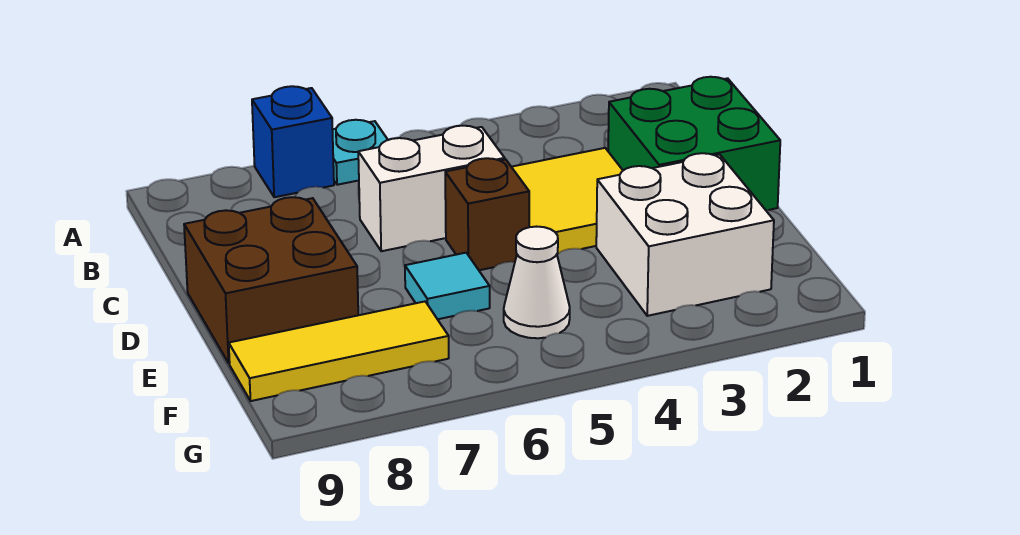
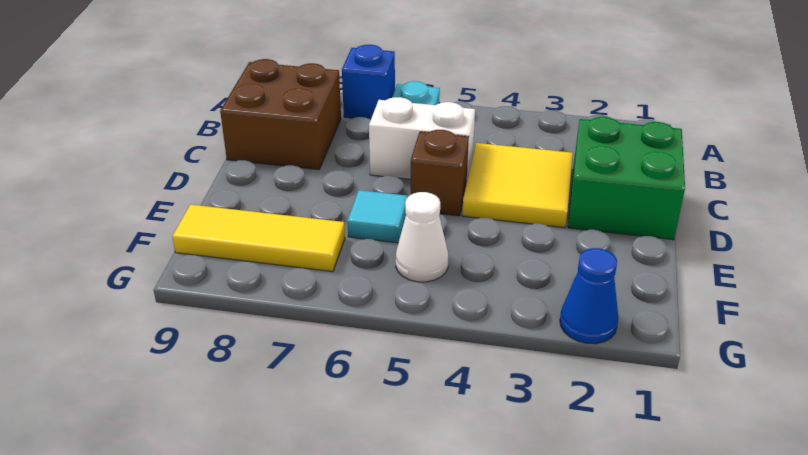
brown 2x2 brick [184,197,358,363] -> brown 2x2 brick moved to [220,59,341,170]
white 2x2 brick [596,153,774,316] -> none
none -> blue 1x1 cone [560,248,619,344]

